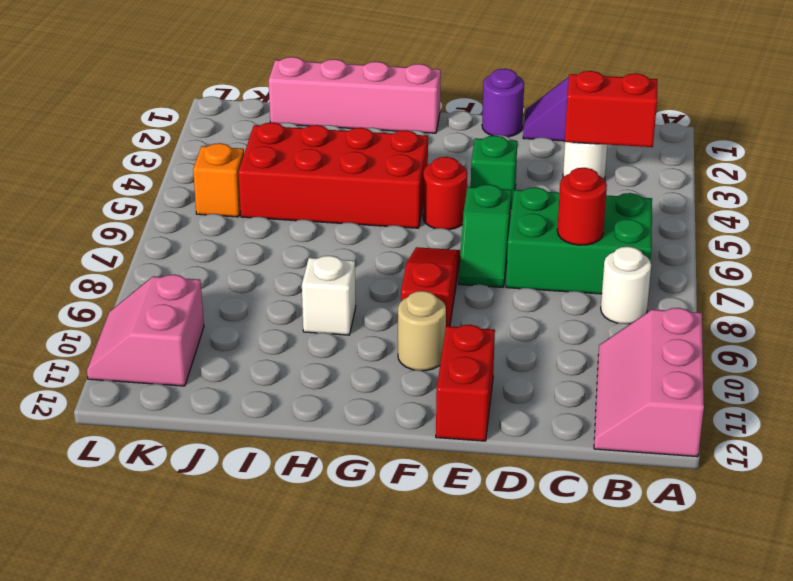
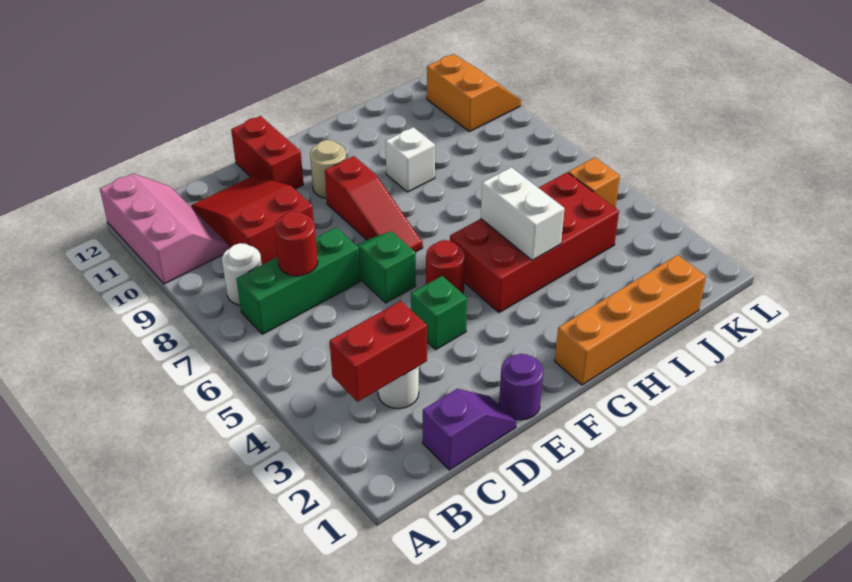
green 2x3 brick [506,187,652,294] -> green 1x3 brick [236,227,360,334]
none -> red 2x3 slope [191,176,314,265]
pink 1x4 brick [269,57,441,133] -> orange 1x4 brick [555,255,706,385]
none -> white 1x2 brick [481,167,564,260]
pink 2x2 slope [87,274,204,386] -> orange 2x2 slope [427,54,521,132]

